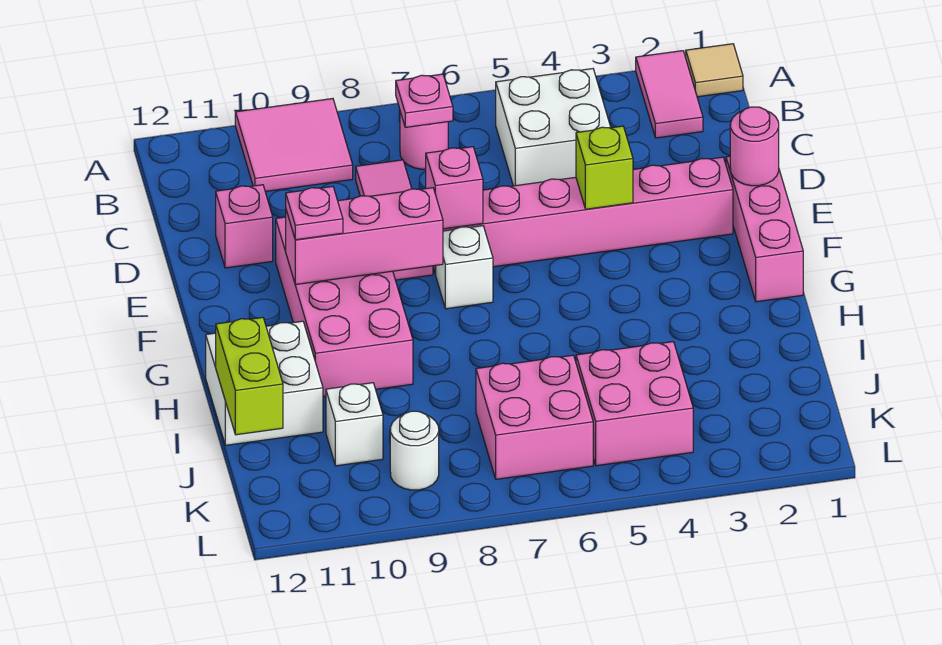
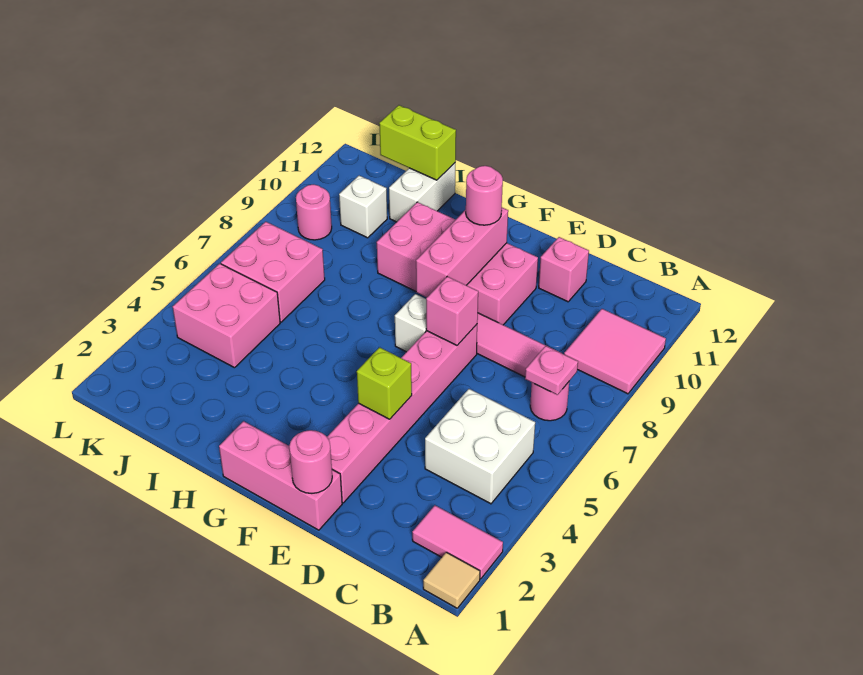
pink 1x1 plate [286,186,343,240] -> pink 1x1 round brick [466,166,503,225]
white 2x2 brick [206,321,323,445] -> white 1x2 brick [389,163,455,222]
white 1x1 round brick [390,411,439,490] -> pink 1x1 round brick [296,185,332,240]

